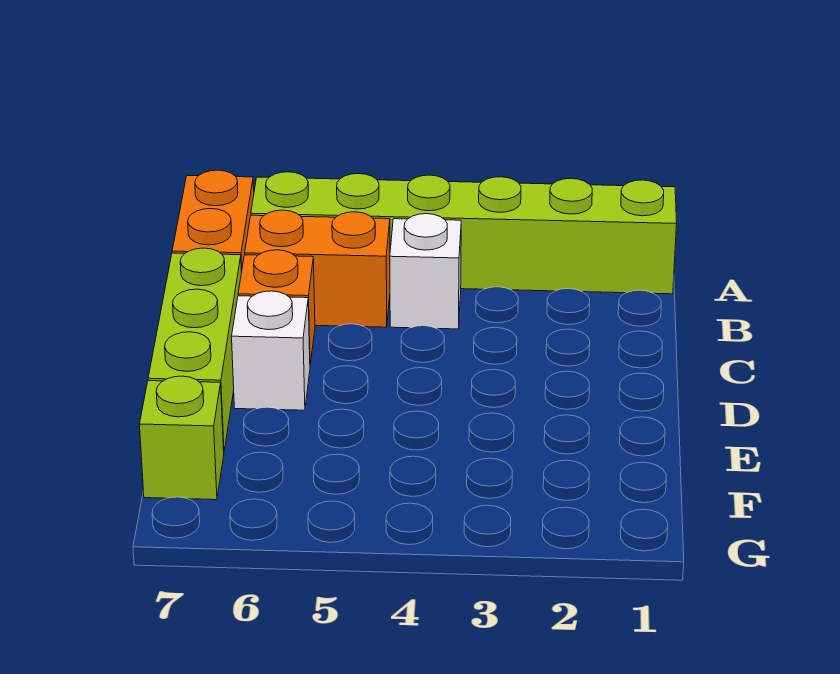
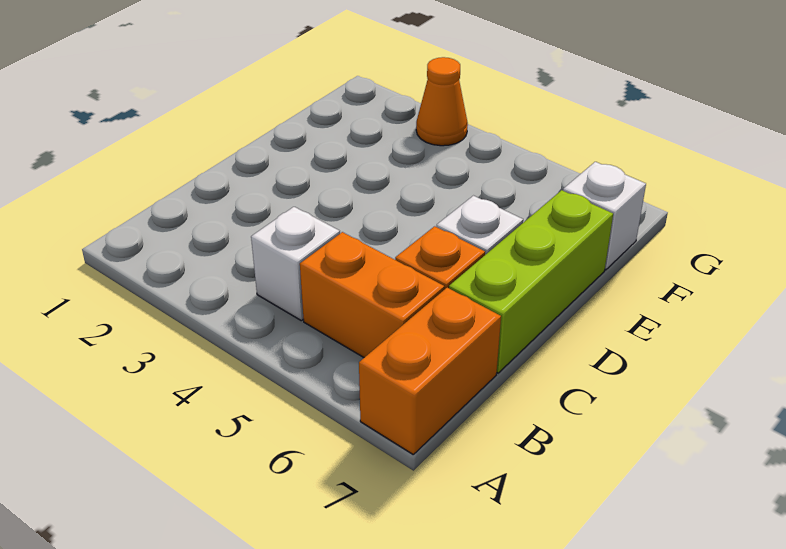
lime 1x6 brick [251,172,677,294] -> none
lime 1x1 brick [139,376,224,500] -> white 1x1 brick [563,162,646,270]
none -> orange 1x1 cone [416,57,468,146]

